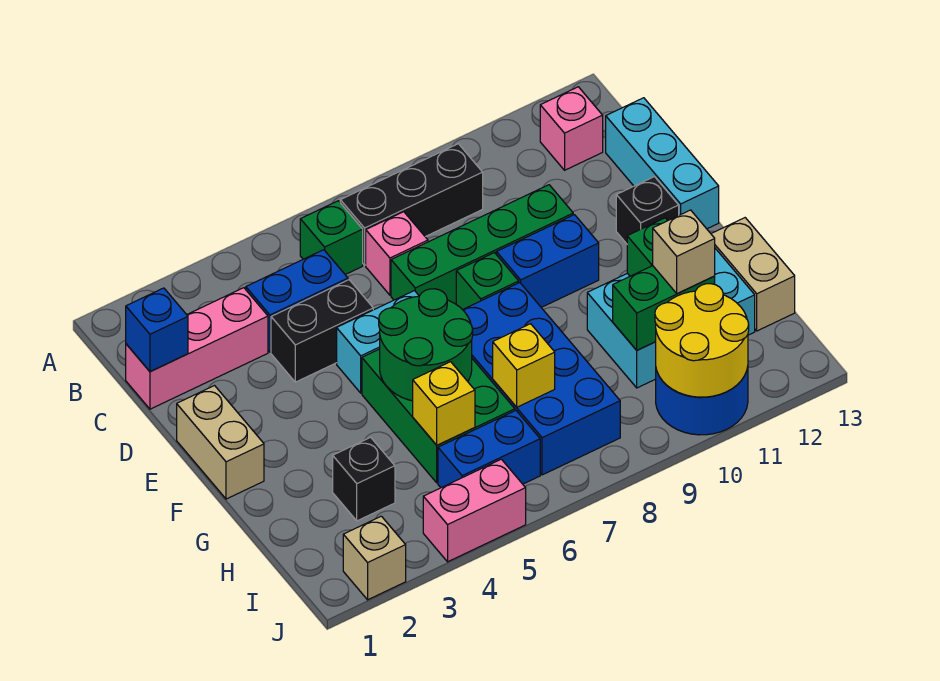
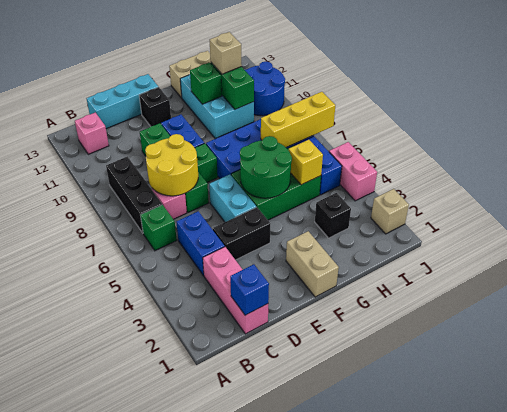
black 1x2 brick [271,280,373,382] -> black 1x2 brick turned to [213,207,270,260]
tan 1x2 brick [177,386,264,499] -> tan 1x2 brick turned to [286,231,339,297]
yellow 1x1 brick [493,324,555,407] -> yellow 1x3 brick [261,92,335,148]
yellow 2x2 round brick [655,284,749,397] -> yellow 2x2 round brick moved to [145,134,198,196]

